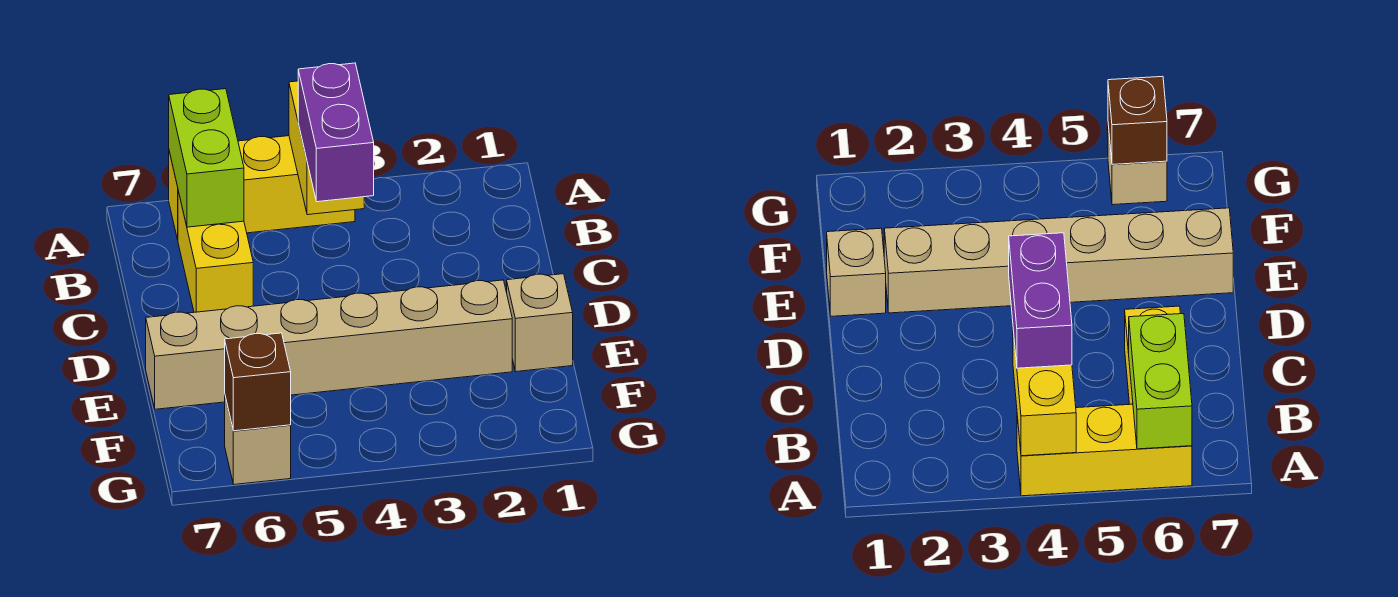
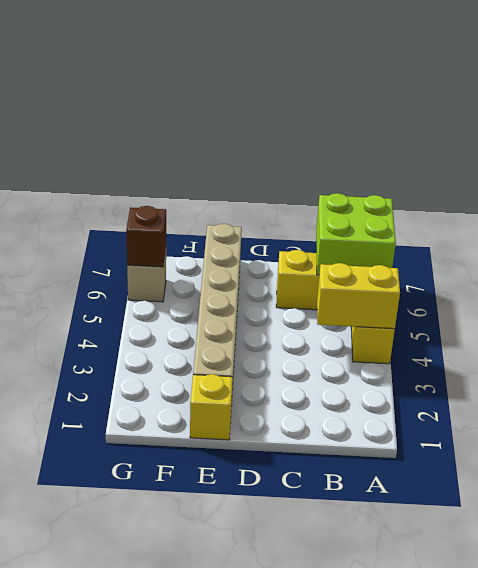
lime 1x2 brick [169,89,244,227] -> lime 2x2 brick [316,193,396,275]
purple 1x2 brick [298,63,374,202] -> none
tan 1x1 brick [507,274,573,372] -> yellow 1x1 brick [190,374,233,440]

